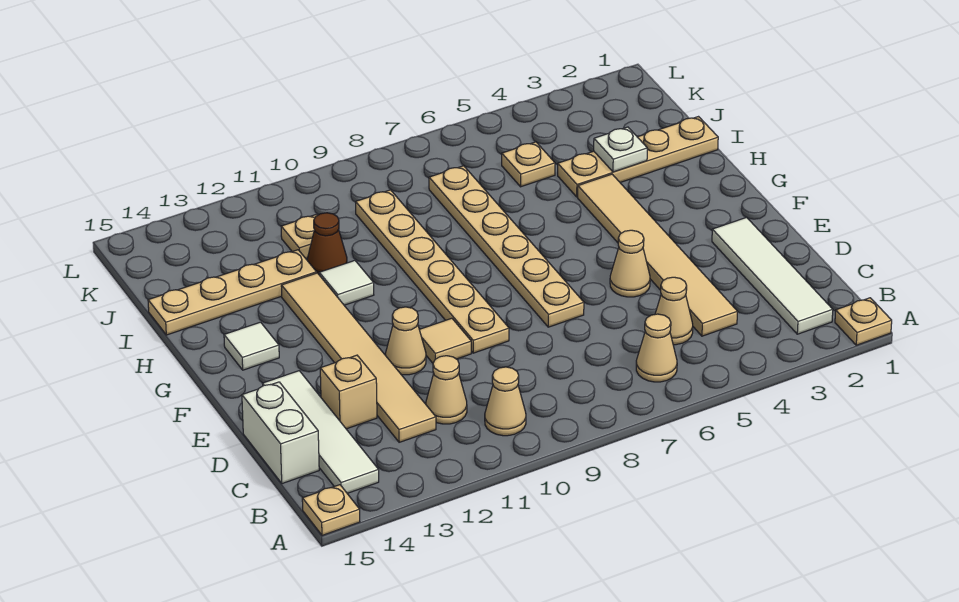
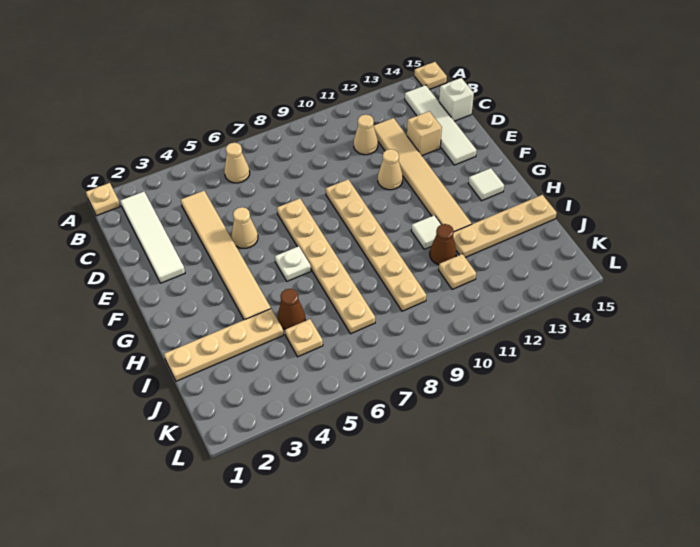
tan 1x1 cone [485,367,526,436] -> none
tan 1x1 cone [655,277,693,345] -> none
white 1x2 brick [242,382,319,484] -> white 1x1 brick [439,78,474,121]
tan 1x1 tile [419,318,471,363] -> none
white 1x1 plate [594,127,647,172] -> white 1x1 plate moved to [275,246,311,281]
none -> brown 1x1 cone [278,289,305,329]

